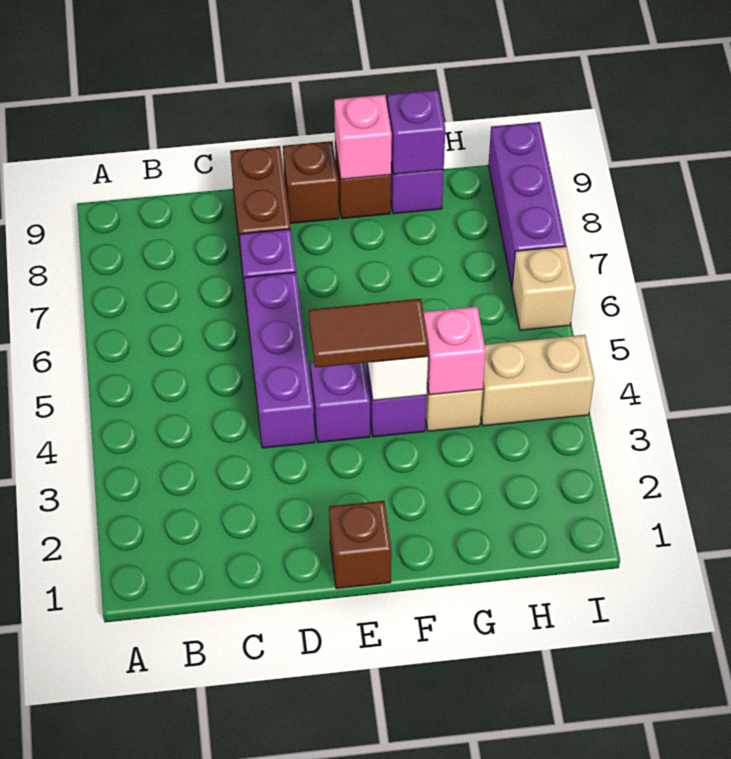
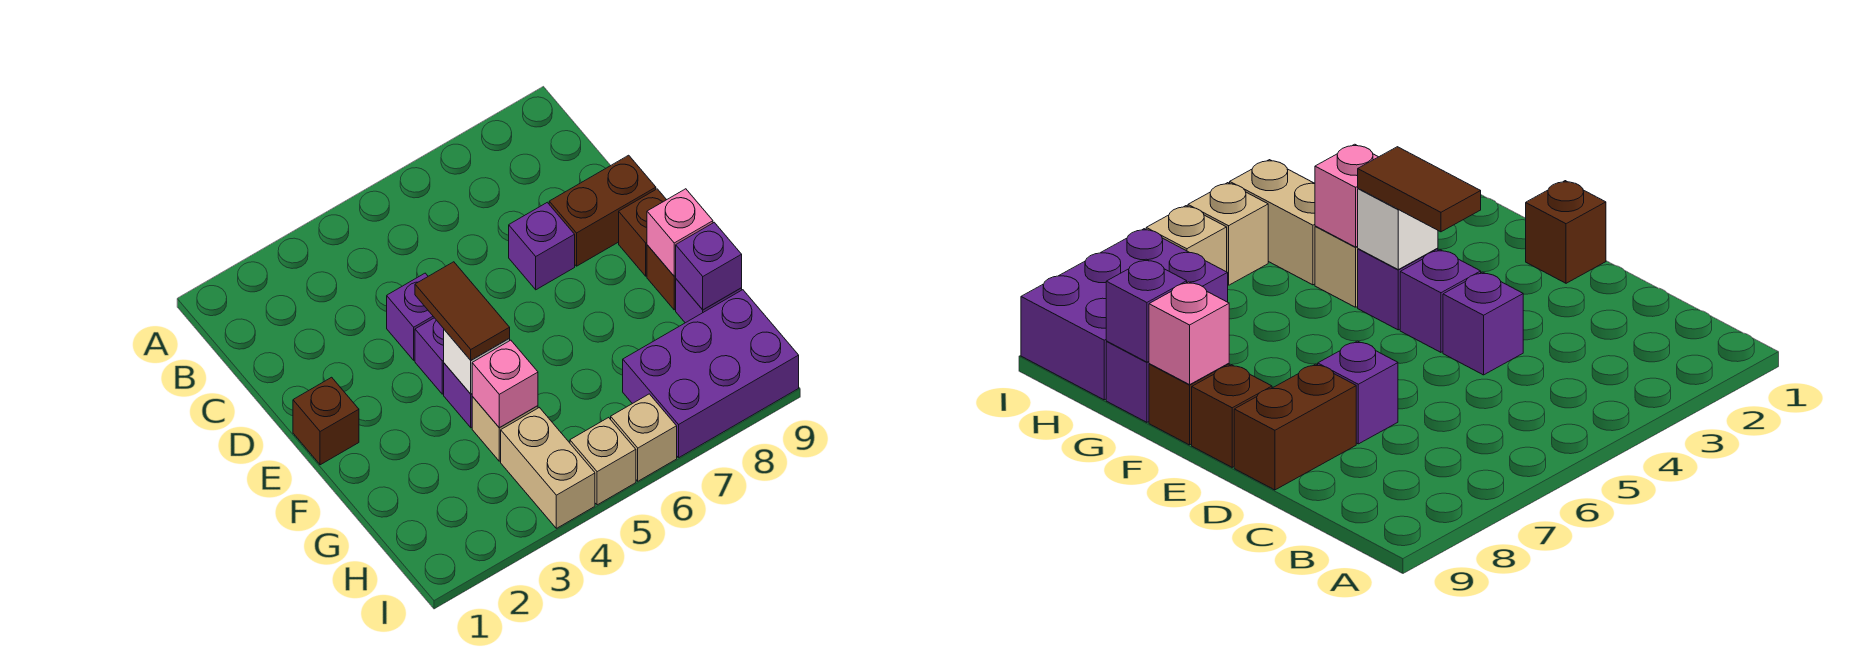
purple 1x3 brick [244,272,315,448] -> purple 1x1 brick [387,273,434,360]
none -> tan 1x1 brick [570,418,636,505]
purple 1x3 brick [488,122,566,286] -> purple 2x3 brick [623,290,799,458]

